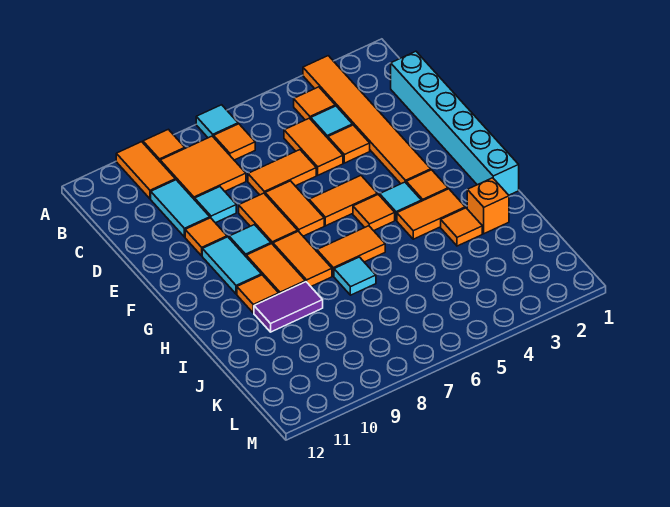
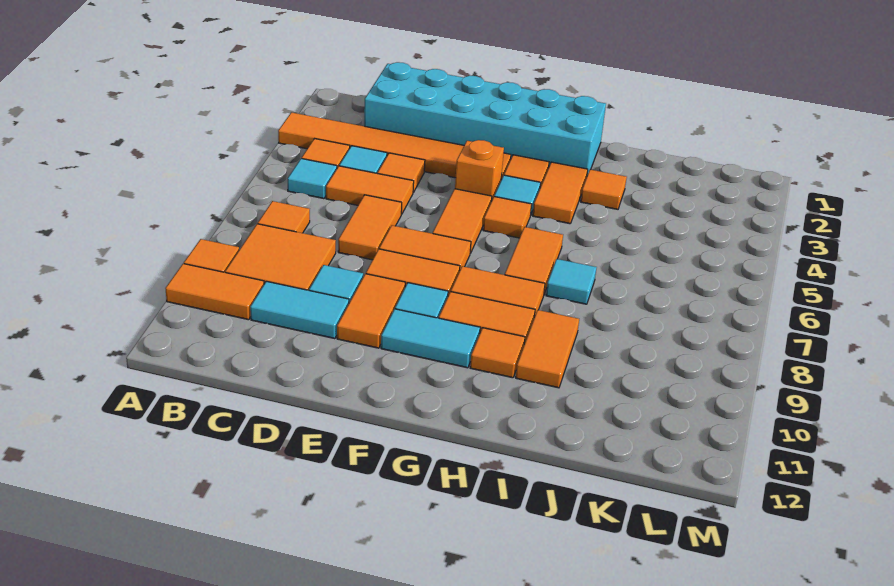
cyan 1x1 tile [196,105,238,138] -> cyan 1x1 tile moved to [288,158,337,199]
cyan 1x6 brick [391,51,519,195] -> cyan 2x6 brick [364,62,606,175]
orange 1x1 tile [185,218,227,256] -> orange 1x2 tile [337,274,405,348]
orange 1x1 brick [467,178,509,234] -> orange 1x1 brick moved to [455,140,504,199]
purple 1x2 tile [254,282,323,332] -> orange 1x2 tile [516,310,579,388]

